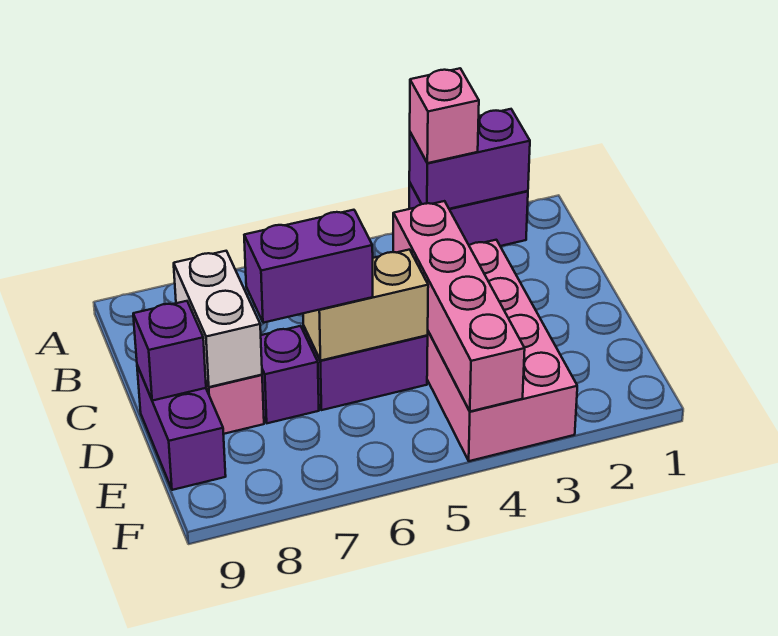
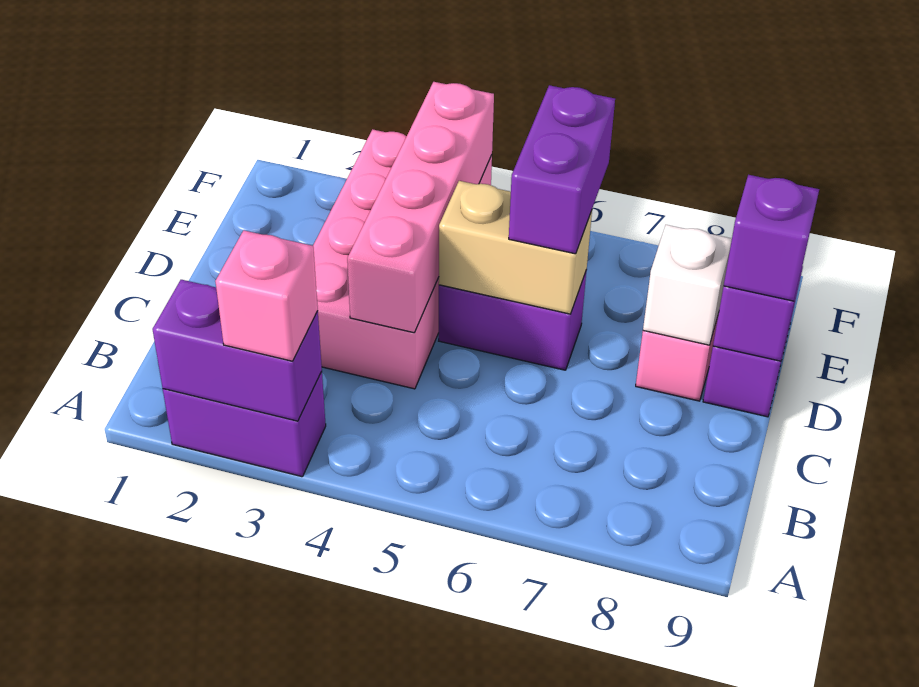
white 1x2 brick [174,251,262,387] -> white 1x1 brick [643,225,732,345]
purple 1x2 brick [244,210,373,323] -> purple 1x2 brick turned to [509,85,615,254]
purple 1x1 brick [261,326,319,423] -> purple 1x1 brick moved to [724,175,819,301]

